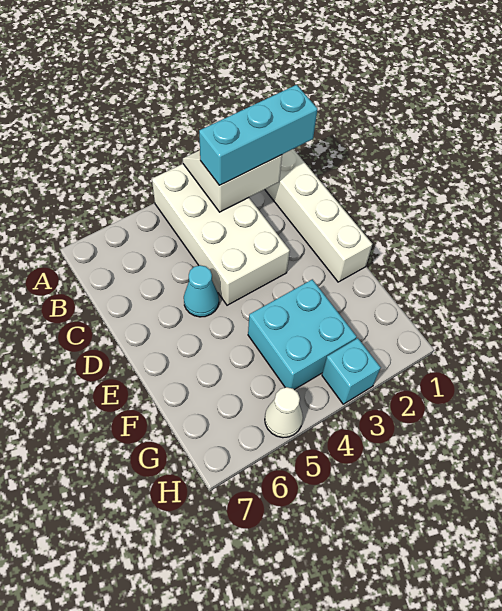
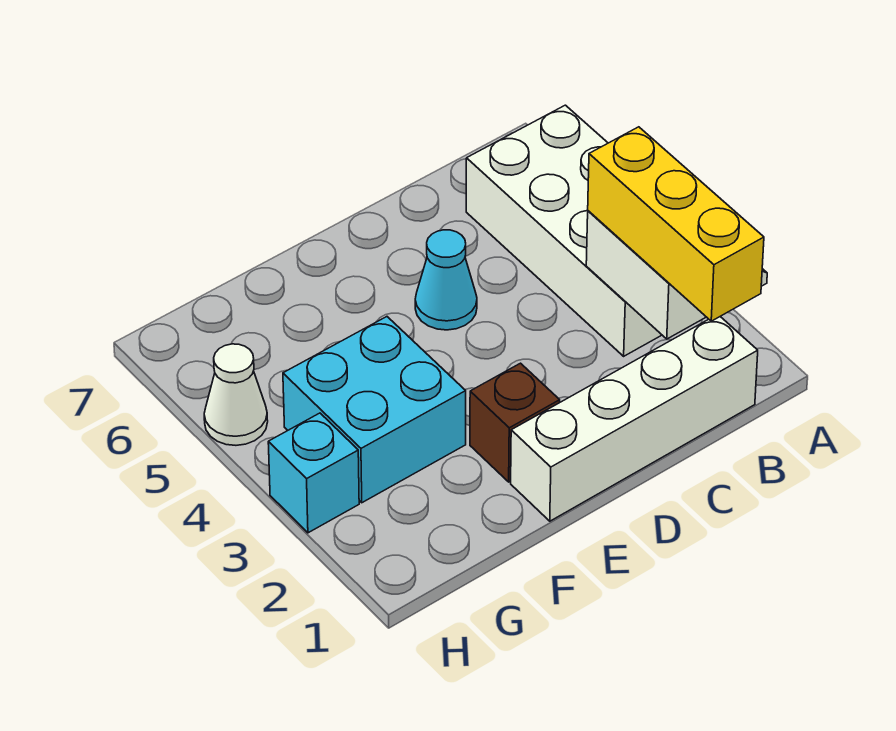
white 2x4 brick [152,164,290,305] -> white 2x4 brick turned to [466,105,661,356]
cyan 1x3 brick [199,85,318,185] -> yellow 1x3 brick [588,127,764,321]
none -> brown 1x1 brick [470,363,560,482]

